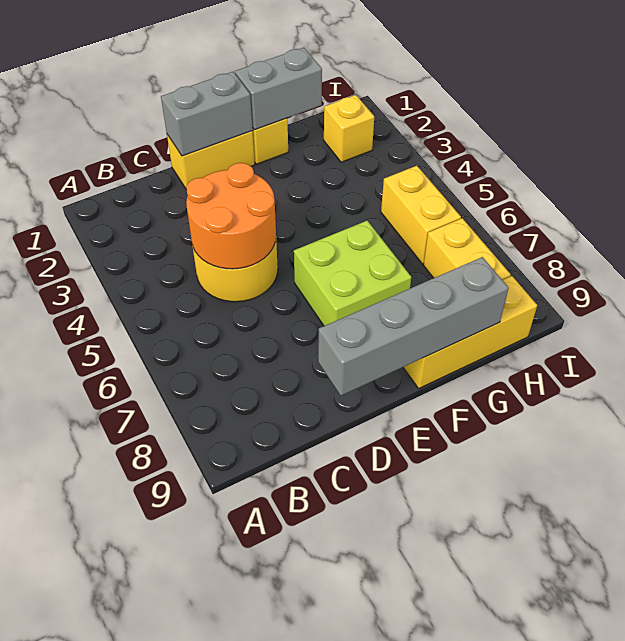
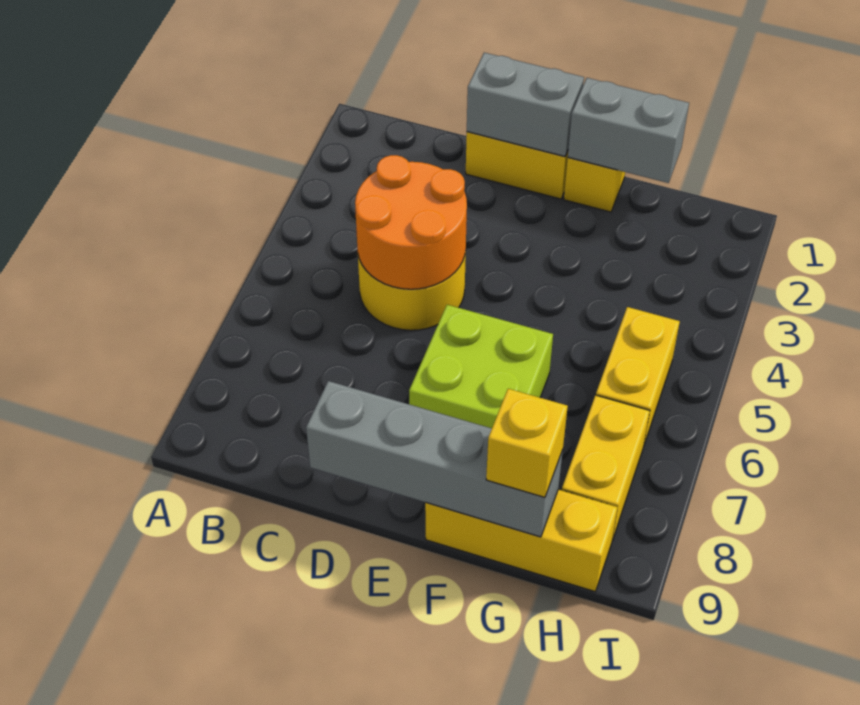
yellow 1x1 brick [324,95,374,162] -> yellow 1x1 brick moved to [486,389,568,497]

